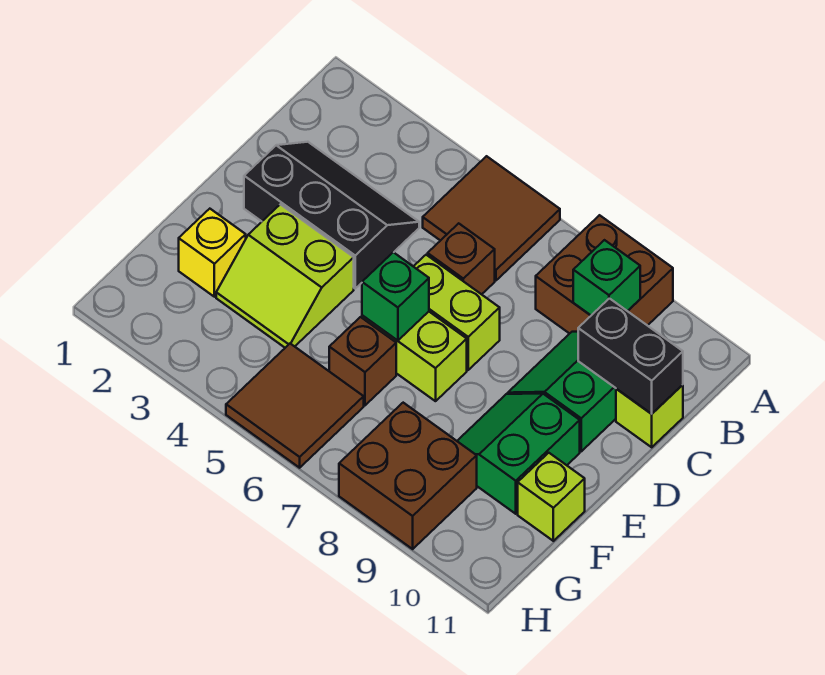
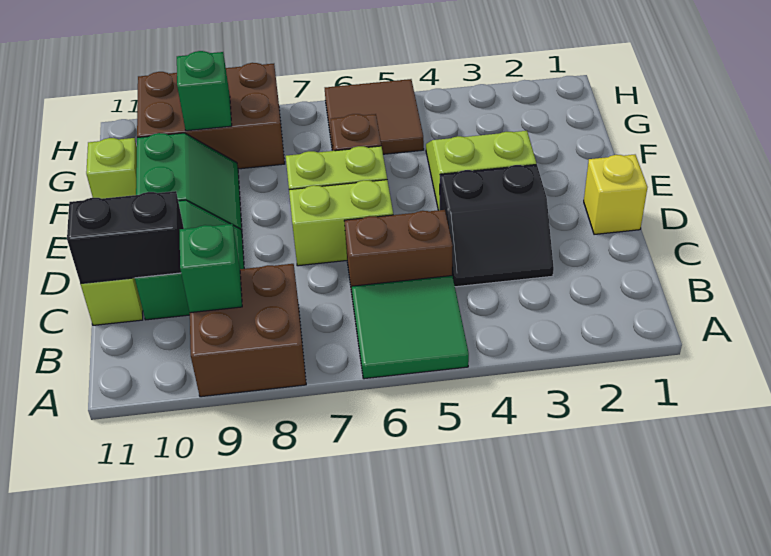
brown 2x2 tile [423,156,560,280] -> green 2x2 tile [352,276,469,379]
black 2x3 slope [244,142,419,288] -> black 2x2 slope [440,164,554,287]
brown 1x1 brick [428,223,495,294] -> brown 1x2 brick [344,210,453,292]
green 1x1 brick [362,252,429,341] -> green 1x1 brick moved to [177,51,232,131]
yellow 1x1 brick [179,209,246,297] -> yellow 1x1 brick moved to [584,155,648,234]
brown 2x2 brick [339,403,477,549] -> brown 2x3 brick [137,63,285,169]

